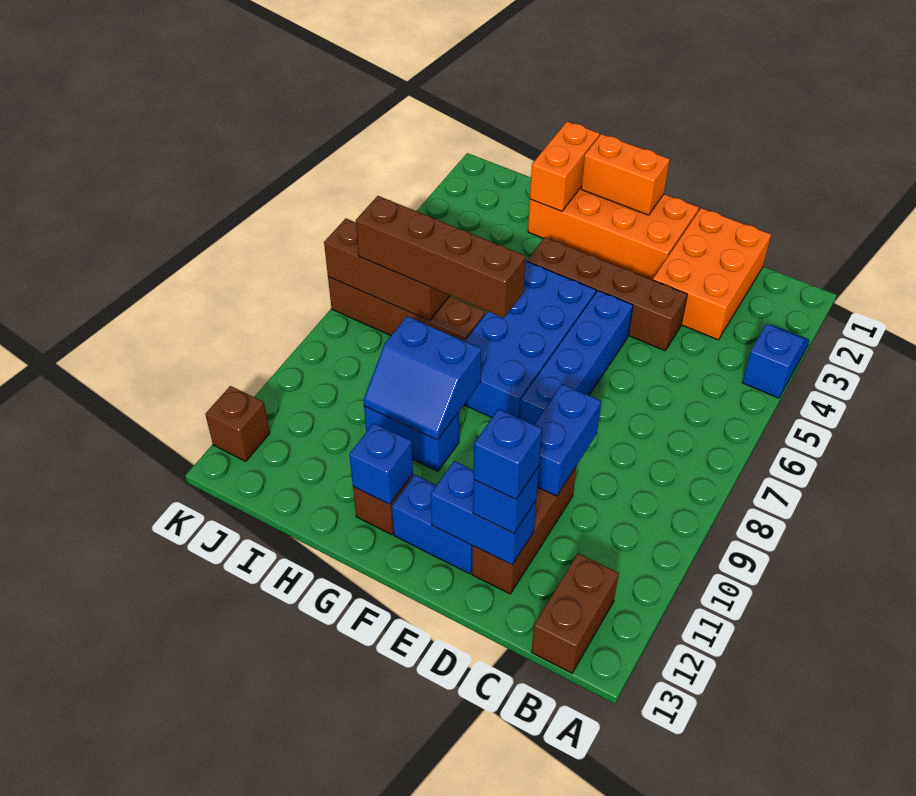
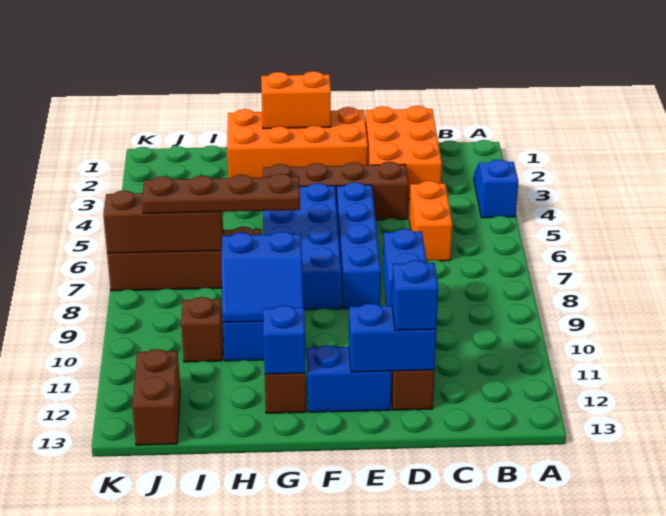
brown 1x2 brick [531,553,619,673] -> brown 1x2 brick moved to [132,349,180,445]
blue 1x1 brick [474,409,542,500] -> none
brown 1x4 brick [356,196,526,318] -> brown 1x4 plate [142,174,300,213]
orange 1x2 brick [530,122,599,211] -> orange 1x2 brick moved to [409,181,452,261]
brown 1x1 brick [205,386,270,461] -> brown 1x1 brick moved to [181,297,223,362]

